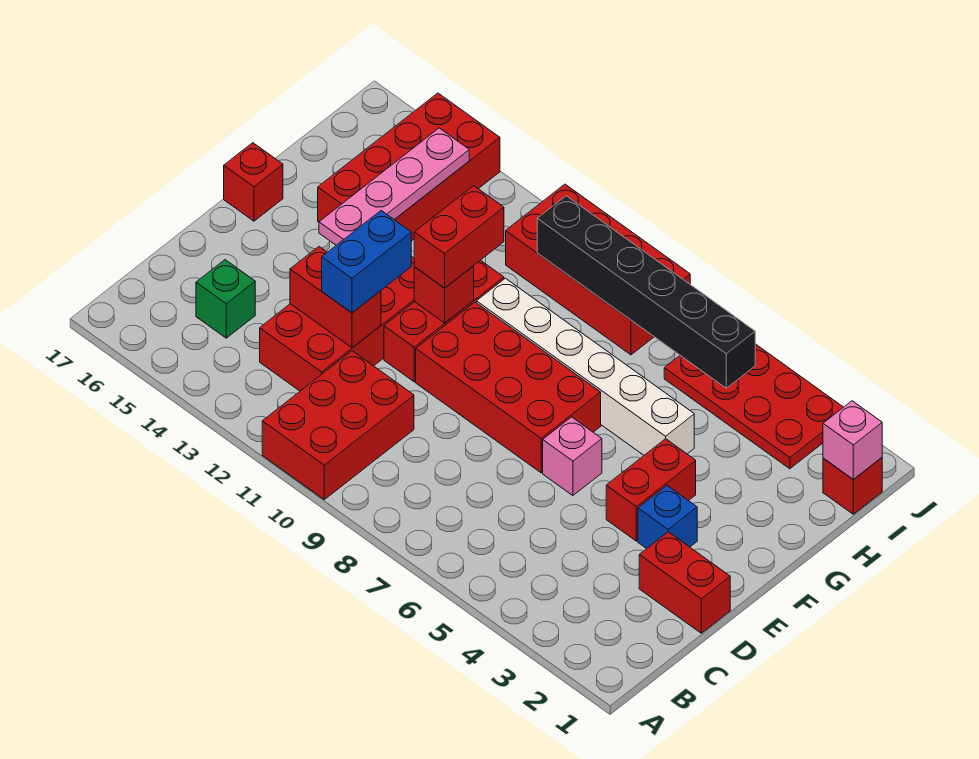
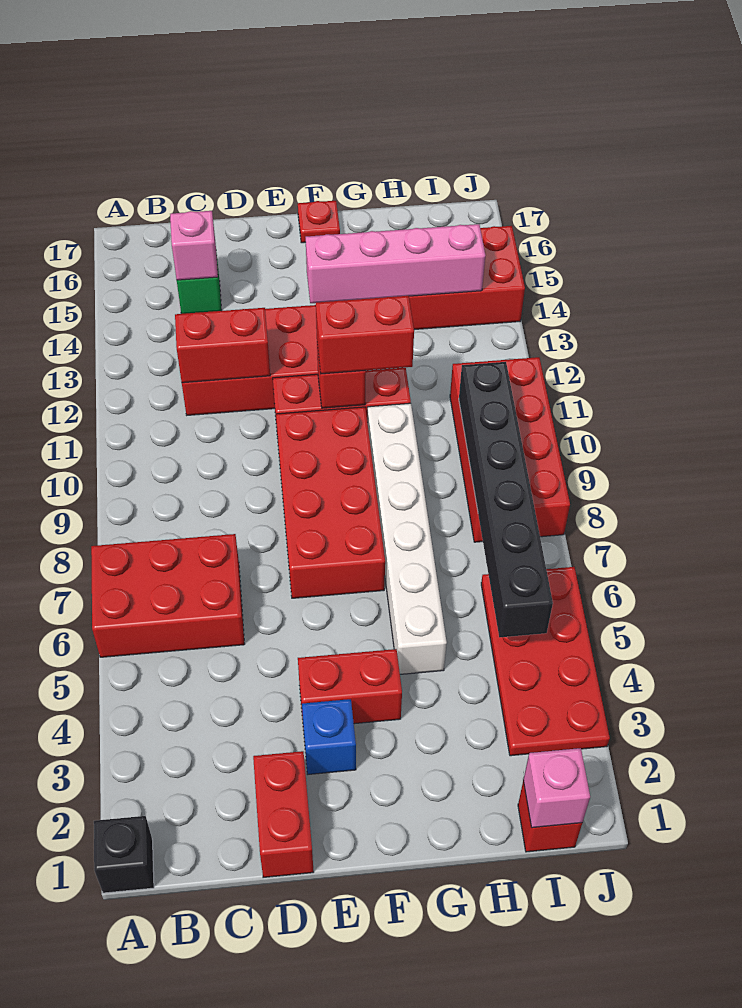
none -> black 1x1 brick [94,816,154,893]
red 2x3 brick [262,351,414,499] -> red 2x3 brick moved to [91,534,244,657]
red 1x2 brick [290,247,381,348] -> red 1x2 brick turned to [175,308,270,383]
blue 1x2 brick [322,211,411,313] -> none
pink 1x1 brick [543,417,602,495] -> pink 1x1 brick moved to [170,211,218,280]
pink 1x4 plate [319,128,469,245] -> pink 1x4 brick [306,224,485,303]
red 1x1 brick [224,143,283,221] -> red 1x1 plate [298,201,340,243]

